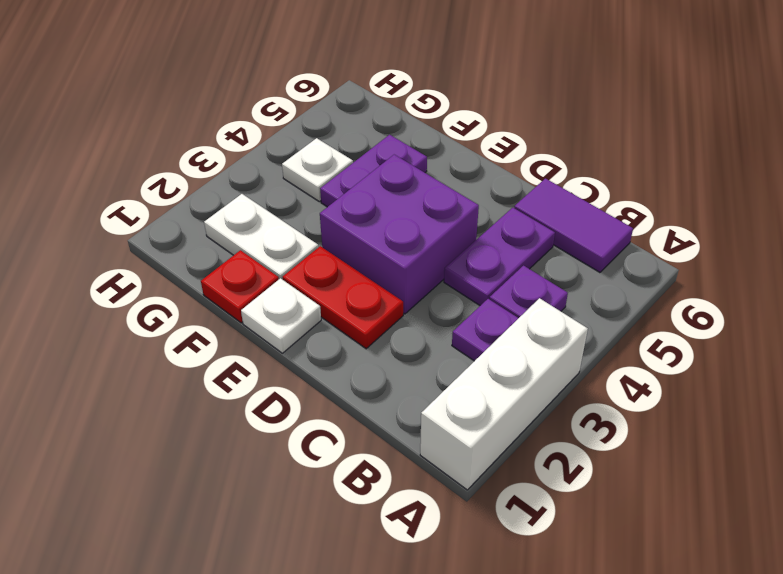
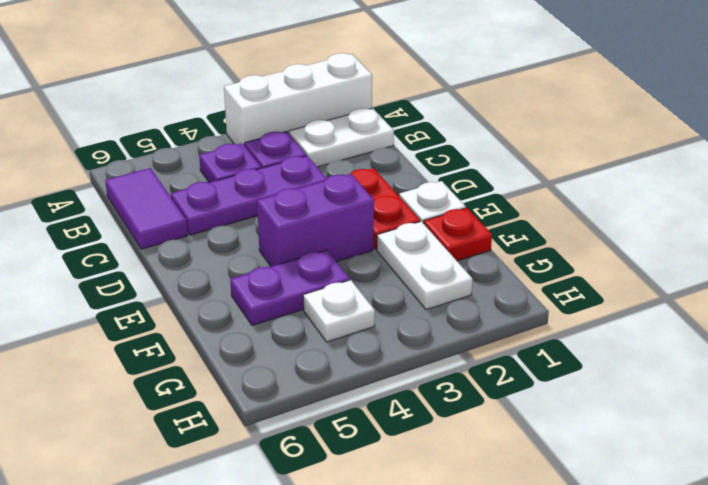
none -> white 1x2 plate [289,108,394,167]
purple 1x2 plate [444,208,555,306] -> purple 1x3 plate [171,156,327,235]
purple 2x2 brick [320,155,479,314] -> purple 1x2 brick [257,174,374,267]

